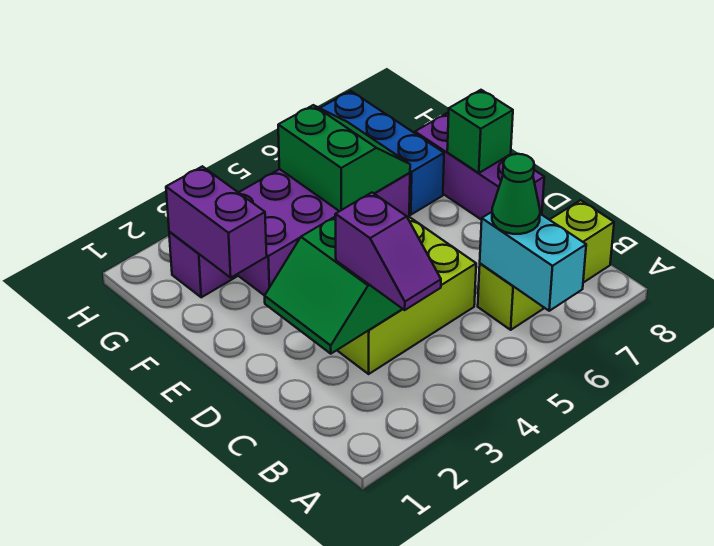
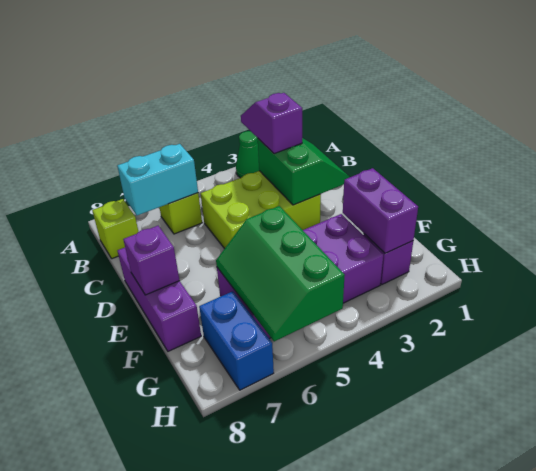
cyan 1x2 brick [480,212,586,311] -> cyan 1x2 brick turned to [117,144,198,215]
green 1x1 cone [492,154,540,234] -> green 1x1 cone moved to [236,131,259,178]
green 1x1 brick [447,90,513,173] -> purple 1x1 brick [123,226,180,295]
green 2x2 slope [278,105,410,211] -> green 2x3 slope [216,206,345,341]
blue 1x3 brick [320,91,444,215] -> blue 1x2 brick [199,291,274,390]

